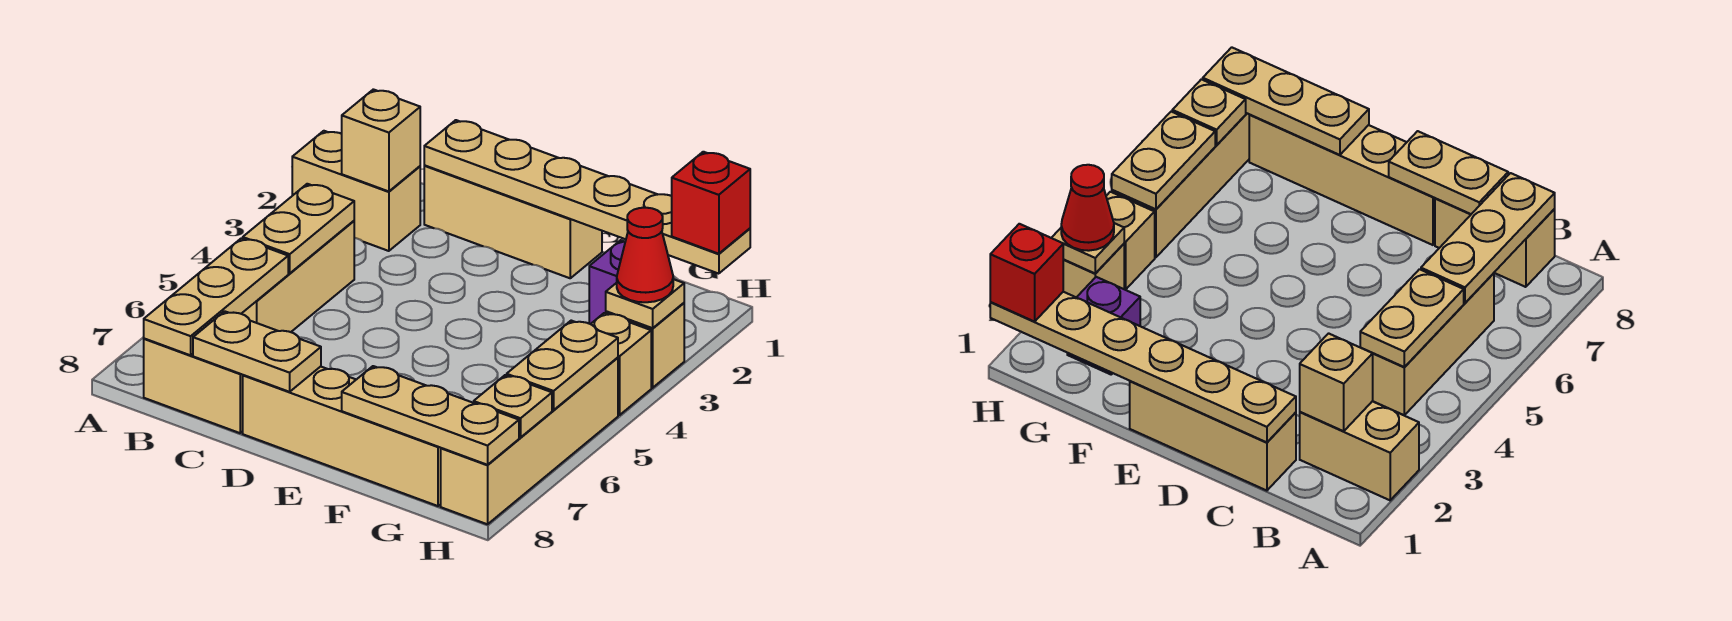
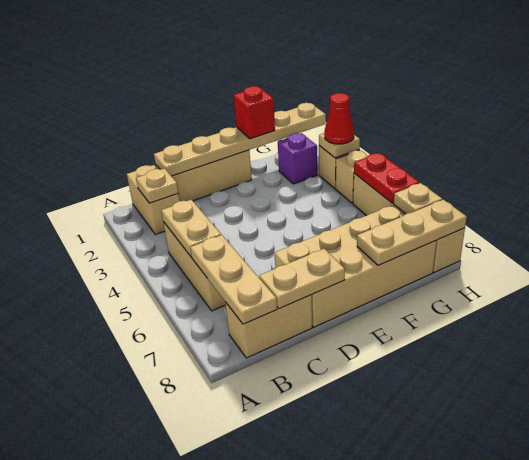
tan 1x2 brick [292,131,420,251] -> tan 1x2 brick turned to [127,165,180,235]
tan 1x1 brick [342,89,420,191] -> tan 1x1 plate [136,169,178,203]
tan 1x4 brick [243,367,441,506] -> tan 2x4 brick [275,205,436,327]
red 1x1 brick [672,152,750,254] -> red 1x1 brick moved to [234,86,275,139]
tan 1x2 plate [507,321,618,410] -> red 1x2 plate [354,153,420,203]

